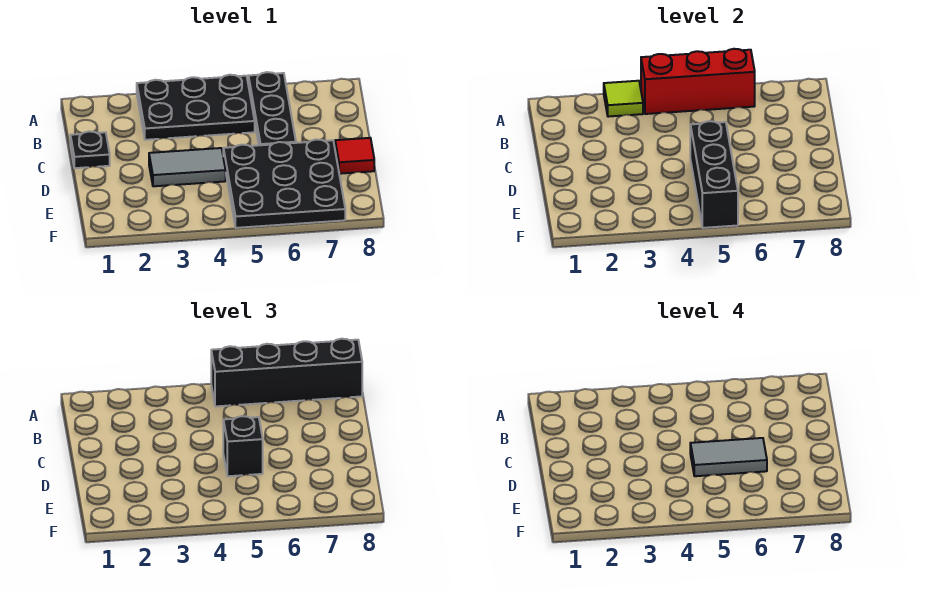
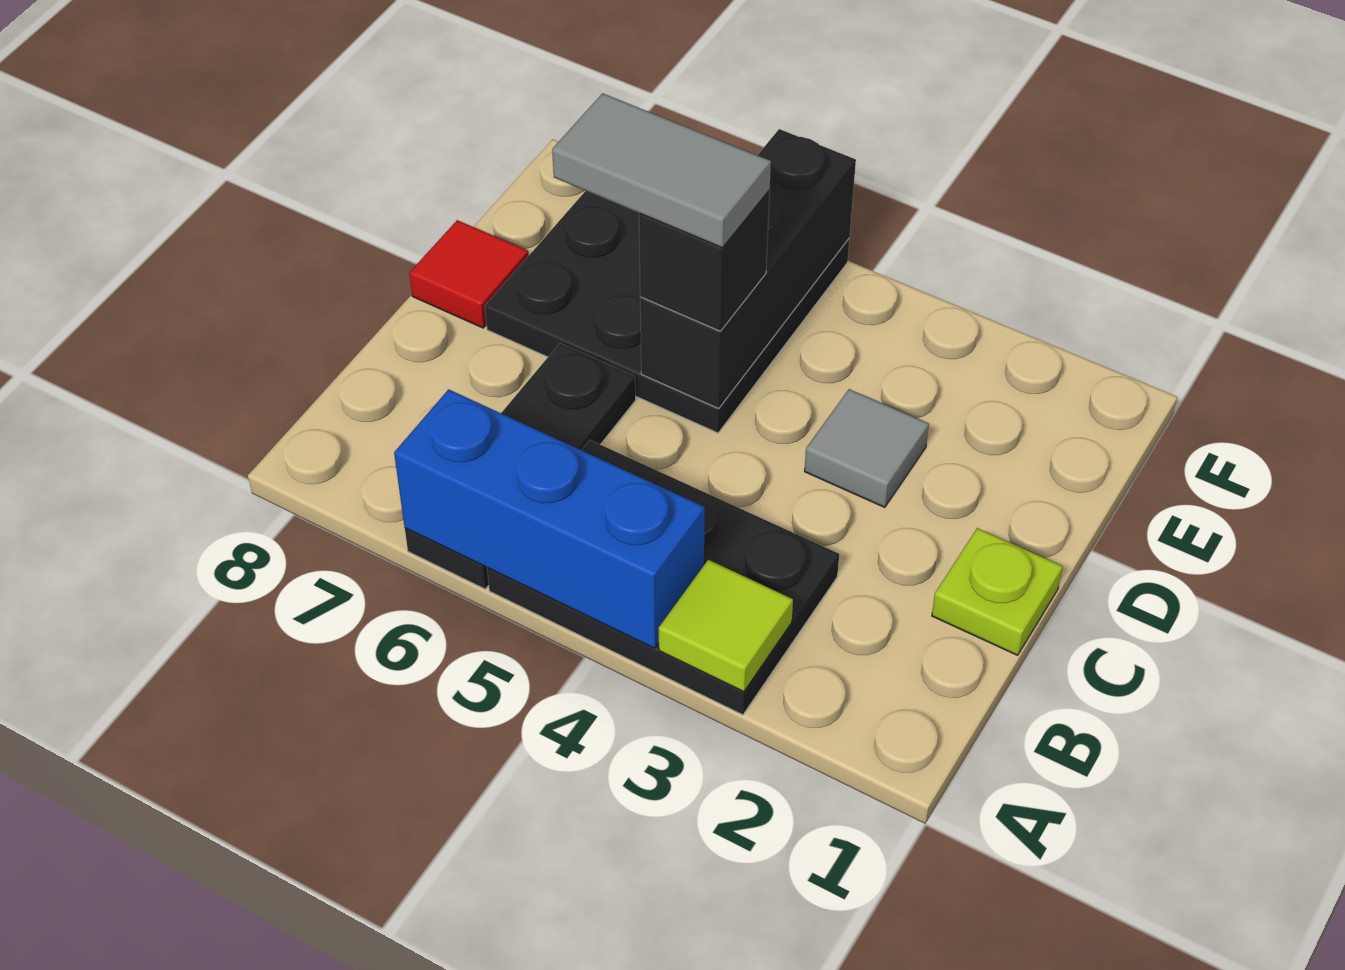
red 1x3 brick [641,49,755,114] -> blue 1x3 brick [394,389,705,648]
black 1x4 brick [211,339,362,406] -> none
black 1x1 plate [70,131,110,168] -> lime 1x1 plate [932,528,1063,655]
grey 1x2 tile [149,148,226,186] -> grey 1x1 tile [805,389,929,507]

